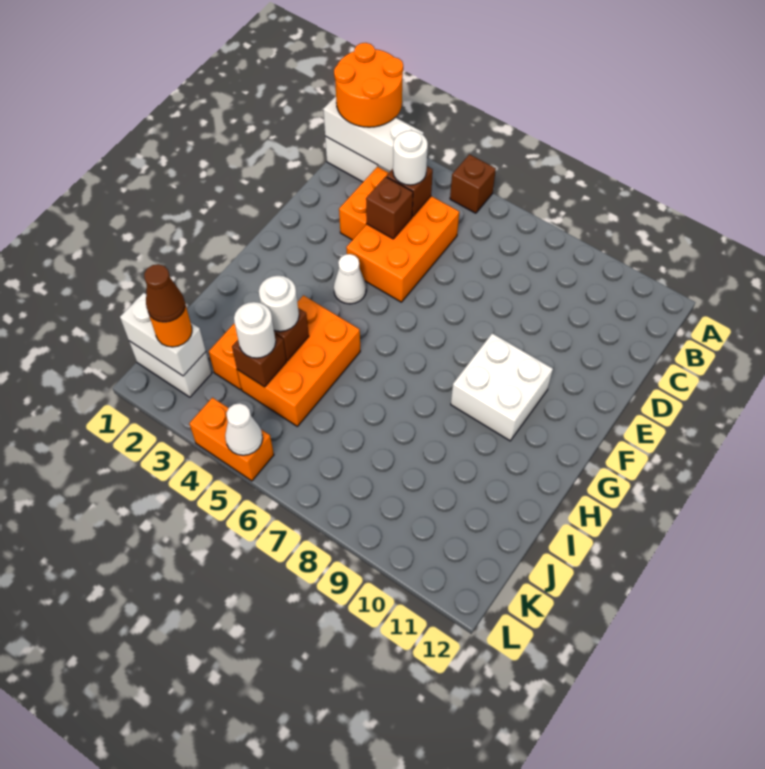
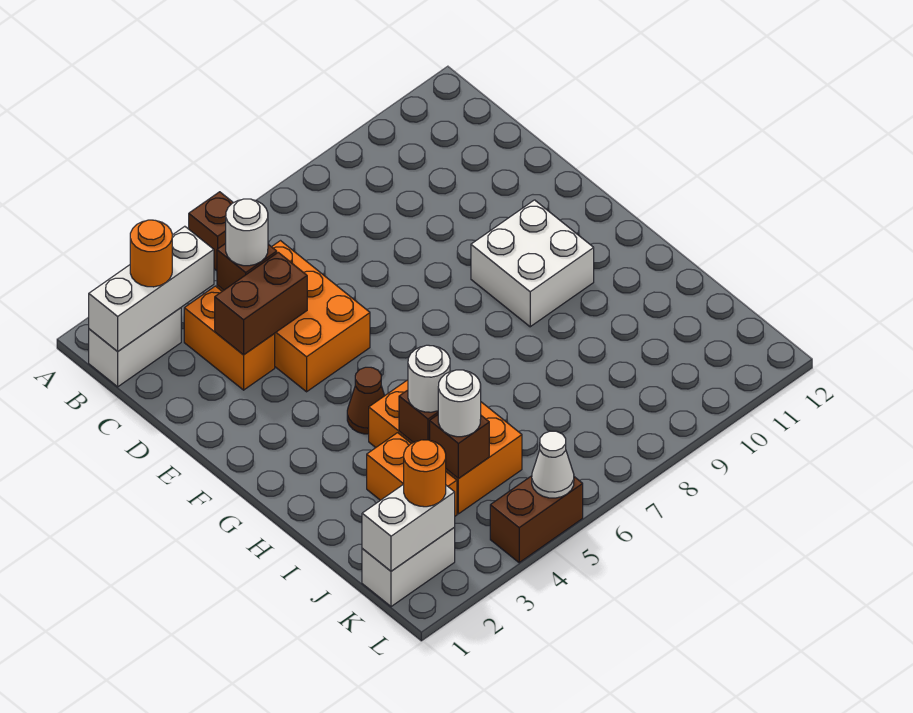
orange 2x2 round brick [334,43,403,127] -> orange 1x1 round brick [130,220,172,287]
brown 1x1 brick [366,177,413,239] -> brown 1x2 brick [215,252,307,355]
white 1x1 cone [334,254,366,304] -> none
brown 1x1 cone [144,264,185,322] -> brown 1x1 cone moved to [347,367,385,434]
orange 1x2 brick [189,398,274,481] -> brown 1x2 brick [490,476,583,563]

